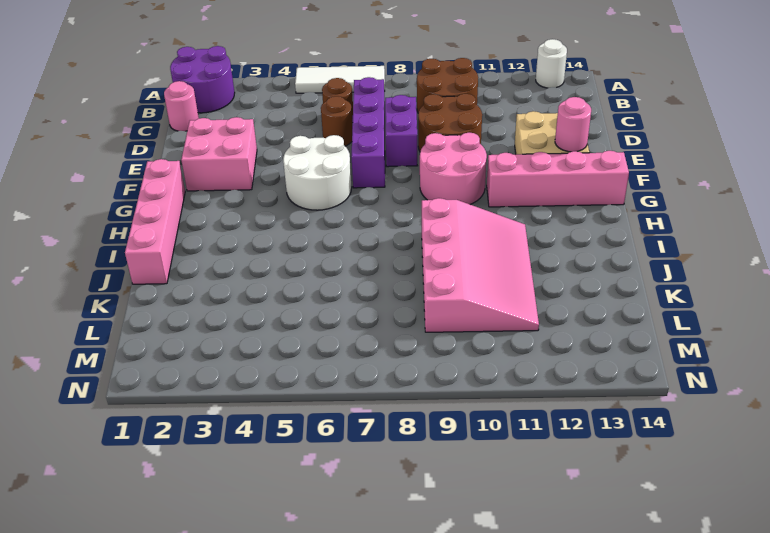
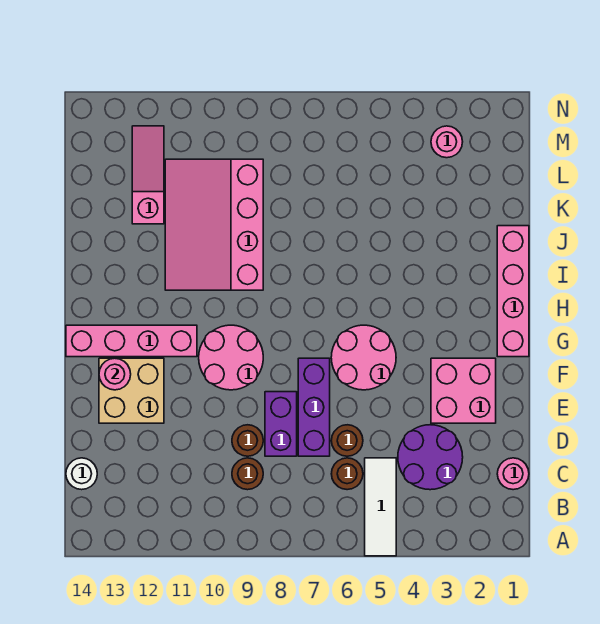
purple 2x2 round brick [170,46,235,113] -> purple 2x2 round brick moved to [398,425,463,490]
white 1x3 tile [295,66,385,93] -> white 1x3 tile turned to [365,458,396,556]
white 1x1 round brick [536,39,567,88] -> white 1x1 round brick moved to [66,458,97,490]
brown 2x2 round brick [417,58,478,113] -> brown 1x1 round brick [232,458,263,490]
purple 1x4 brick [352,77,385,188] -> purple 1x3 brick [298,358,330,456]
brown 2x2 round brick [418,94,482,151] -> brown 1x1 round brick [232,425,263,456]
white 2x2 round brick [283,135,352,210] -> pink 2x2 round brick [331,325,396,390]
none -> pink 1x3 slope [132,126,164,224]
none -> pink 1x1 round brick [431,126,463,158]

